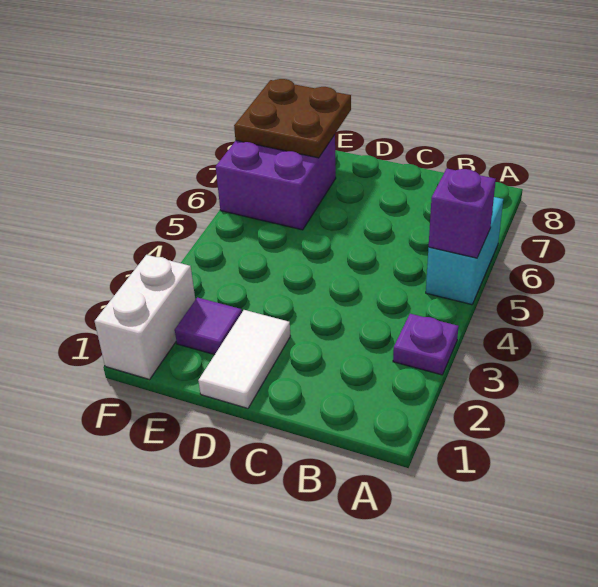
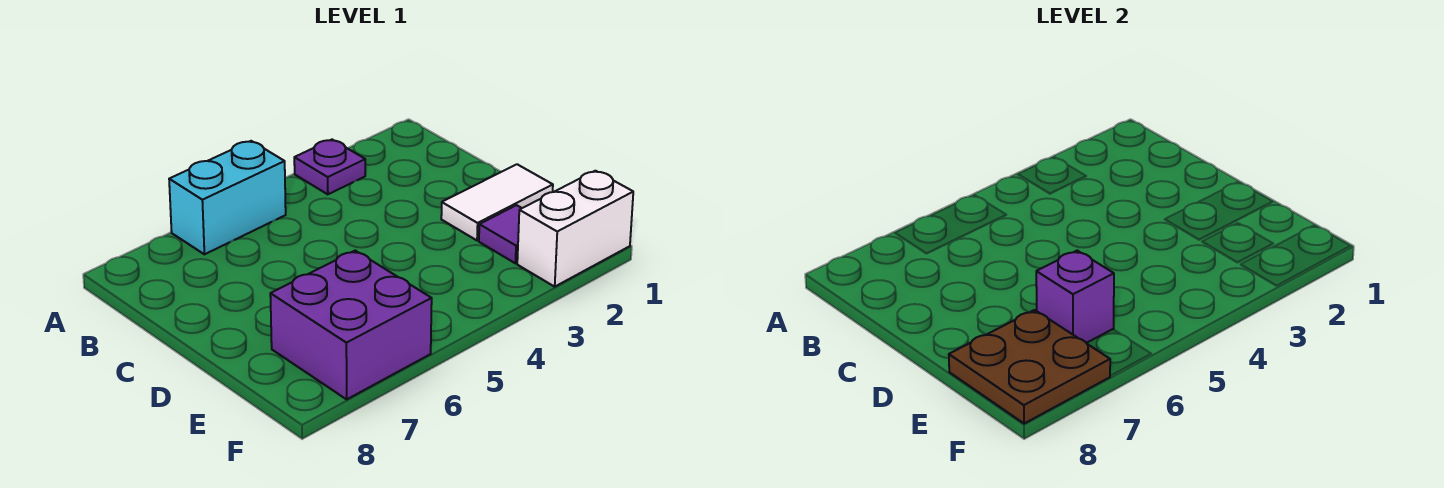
purple 1x1 brick [429,169,496,258] -> purple 1x1 brick moved to [1036,251,1114,343]

